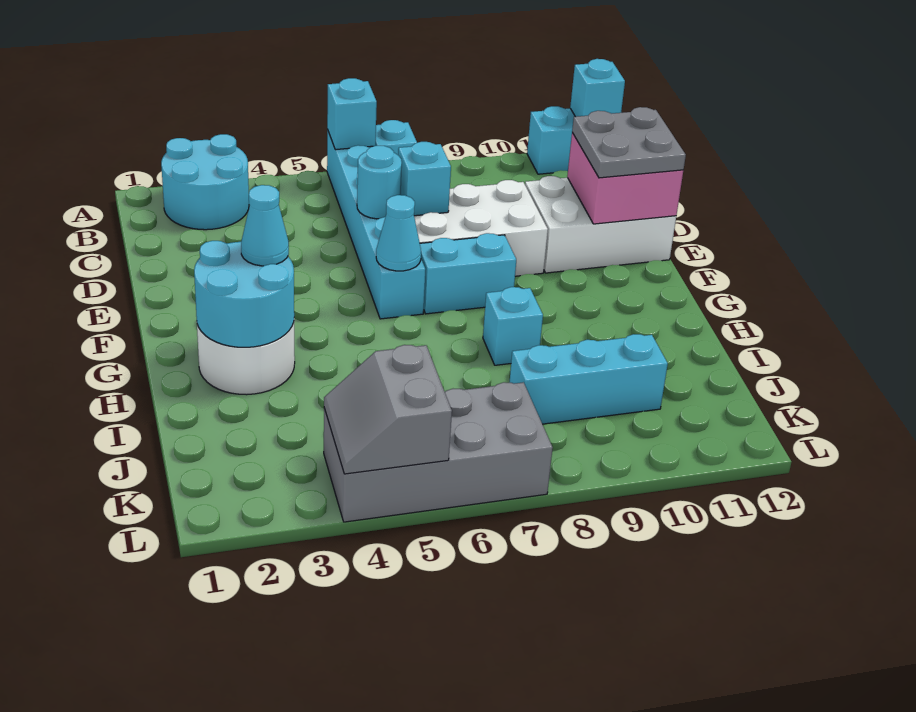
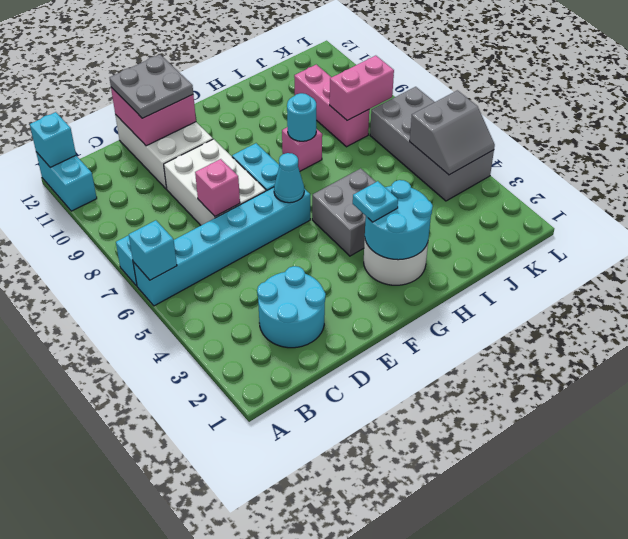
cyan 2x2 round brick [161,134,249,230] -> cyan 2x2 round brick moved to [257,266,326,348]
cyan 1x1 round brick [357,146,402,219] -> cyan 1x1 round brick moved to [287,93,316,141]
cyan 1x1 brick [398,142,451,216] -> pink 1x1 brick [195,159,240,216]
cyan 1x1 cone [241,185,289,266] -> cyan 1x1 plate [353,181,398,222]
none -> grey 2x2 brick [312,168,376,256]
cyan 1x1 brick [483,287,543,365] -> pink 1x1 brick [282,127,322,171]
cyan 1x3 brick [509,334,668,424] -> pink 1x3 brick [294,65,369,147]
none -> pink 1x2 brick [330,56,394,120]

